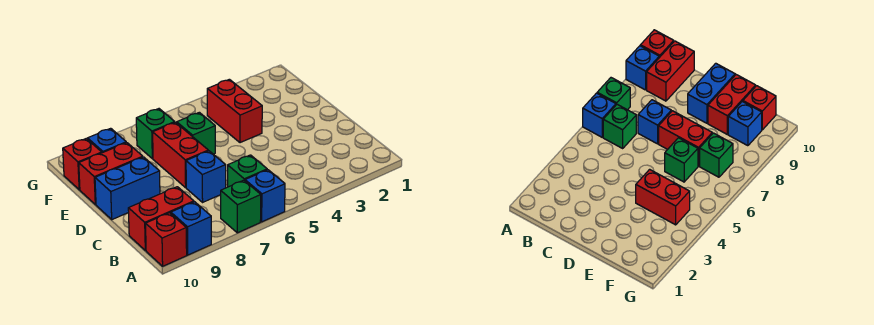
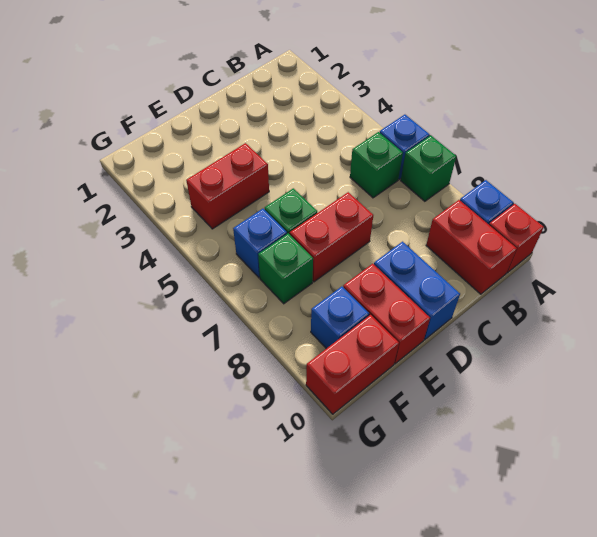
blue 1x1 brick [186,151,226,202] -> blue 1x1 brick moved to [233,209,287,278]
red 1x1 brick [63,139,102,190] -> red 1x2 brick [306,315,399,414]

